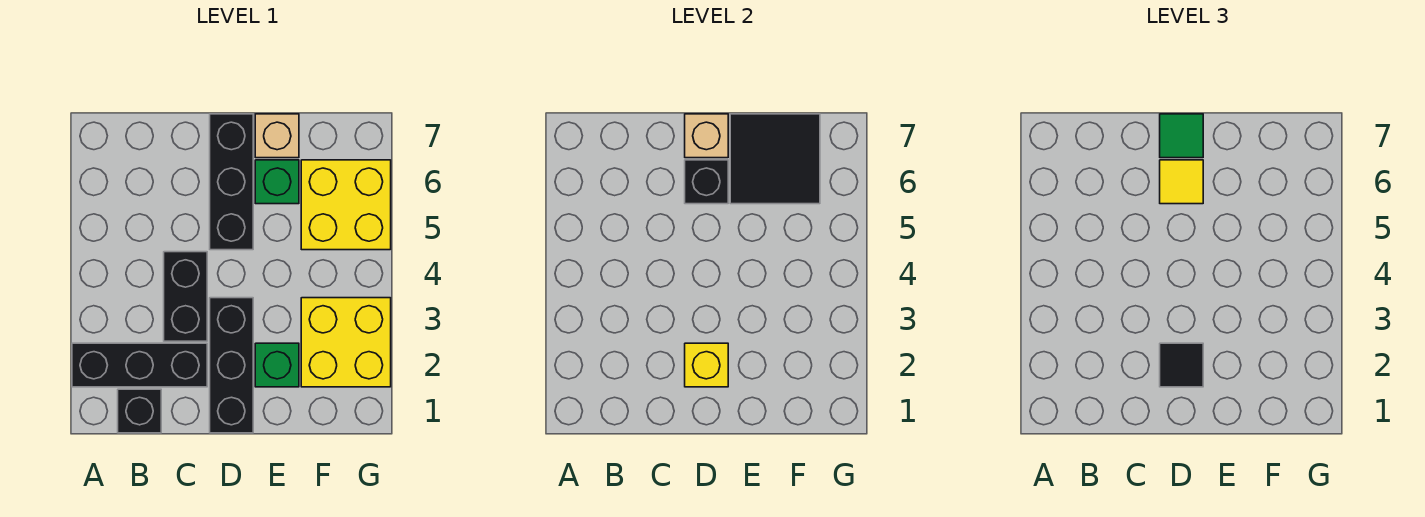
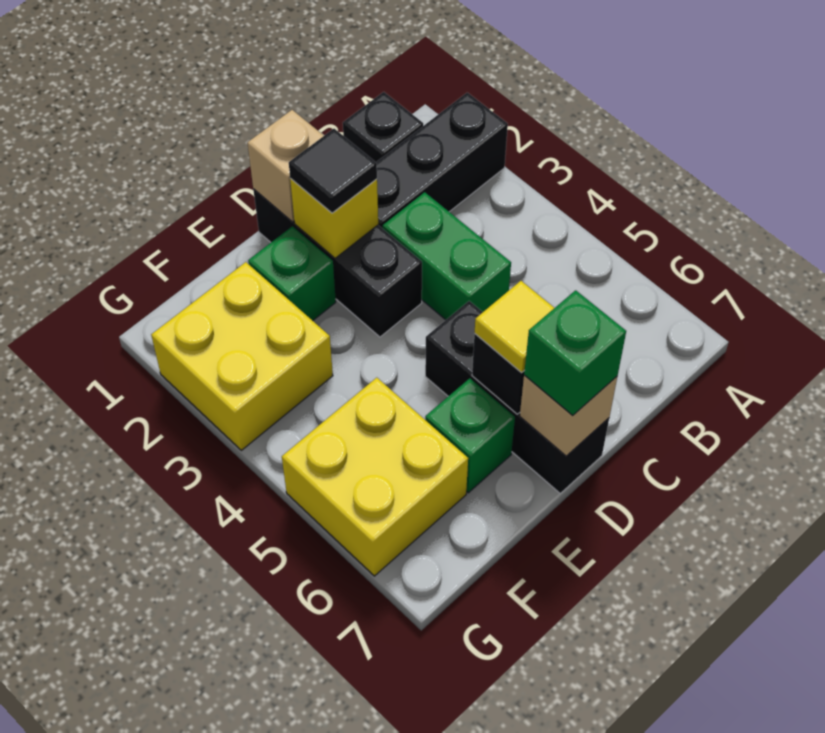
black 1x2 brick [164,252,207,341] -> green 1x2 brick [383,192,511,320]
green 1x1 tile [1160,114,1203,158] -> green 1x1 brick [524,290,626,416]
black 2x2 tile [730,114,820,204] -> none
tan 1x1 brick [255,114,299,158] -> tan 1x1 brick moved to [247,110,324,222]

